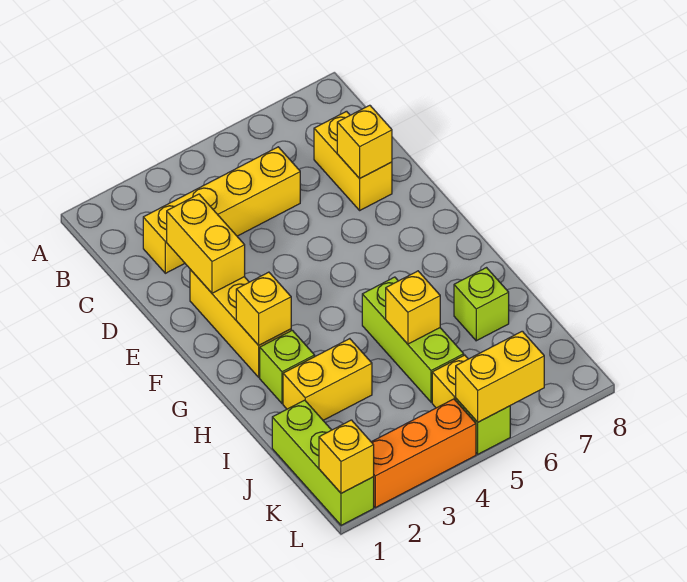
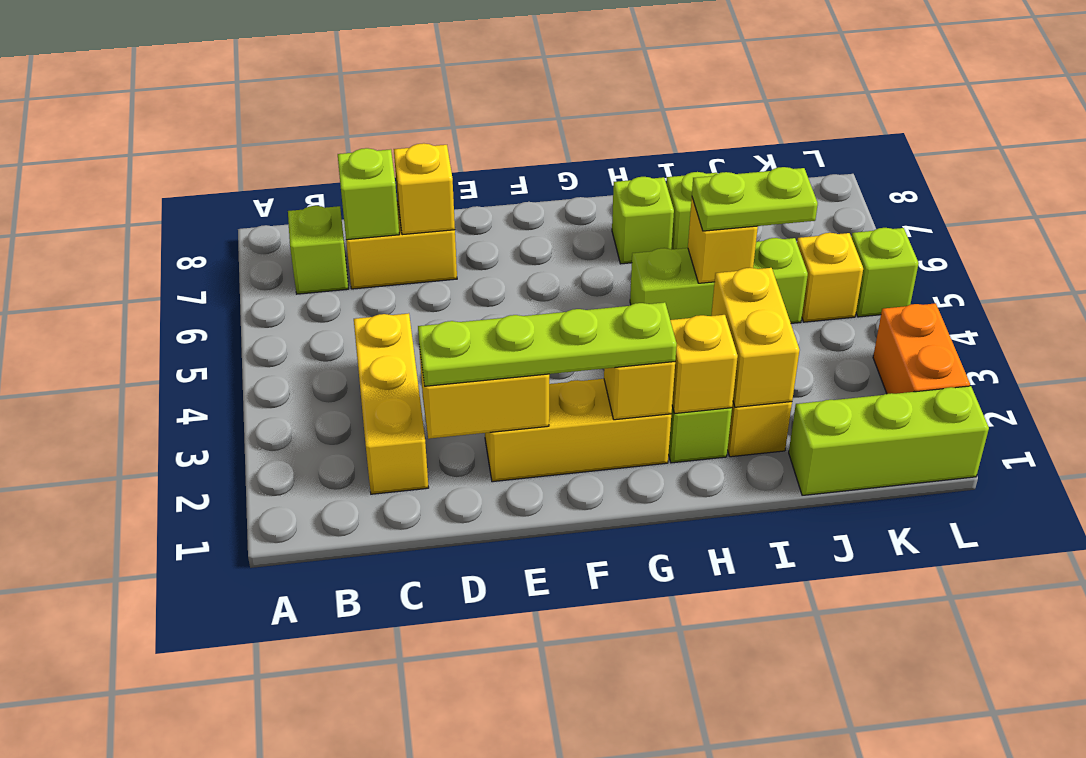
none -> lime 1x1 brick [288,206,348,294]
yellow 1x4 brick [143,147,300,273] -> yellow 1x3 brick [354,313,429,494]
none -> lime 1x1 brick [338,148,399,240]
none -> lime 1x4 plate [418,302,677,386]
none -> lime 1x1 brick [612,177,674,264]
none -> lime 1x2 plate [692,167,818,231]
yellow 1x1 brick [319,420,374,493] -> yellow 1x1 brick moved to [670,315,738,414]
orange 1x3 brick [372,399,476,508] -> orange 1x2 brick [873,303,970,394]
yellow 1x2 brick [456,331,544,422] -> yellow 1x2 brick moved to [711,268,800,407]

